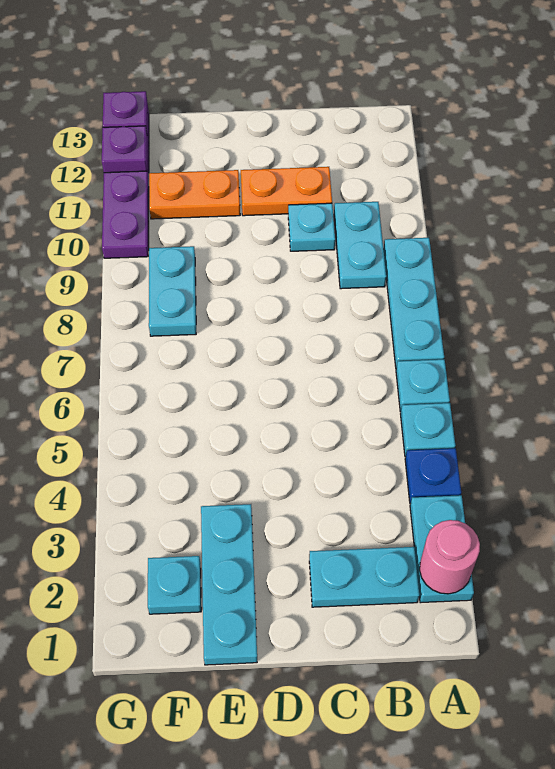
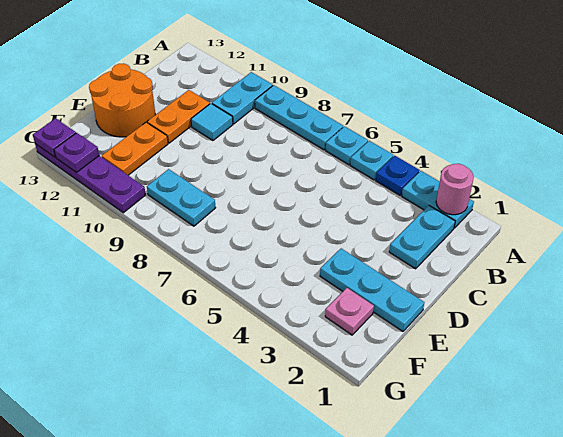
cyan 1x2 plate [334,202,386,289] -> cyan 1x2 plate turned to [212,72,273,124]
cyan 1x1 plate [288,203,335,251] -> cyan 1x1 tile [191,104,233,140]
none -> orange 2x2 round brick [89,63,155,137]
cyan 1x1 plate [148,556,201,614] -> pink 1x1 plate [325,288,374,335]

